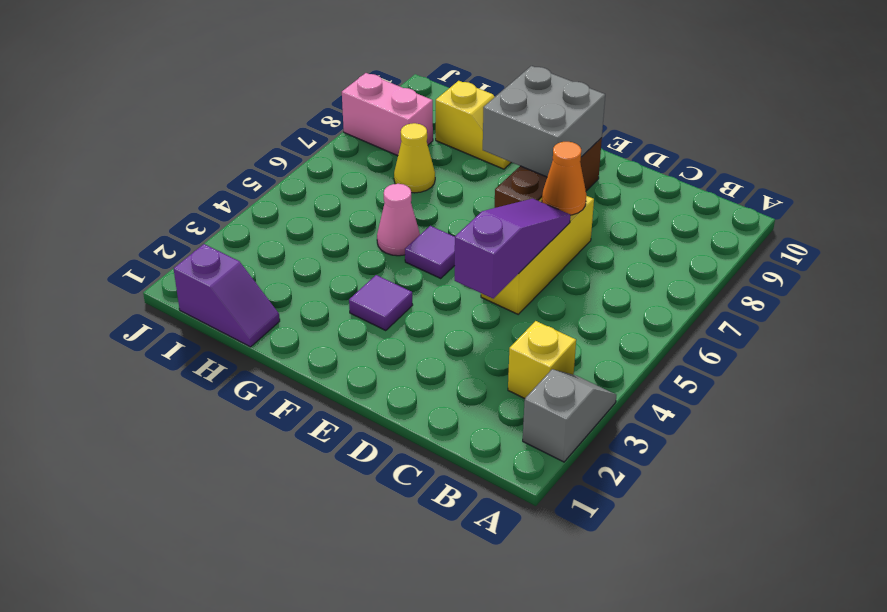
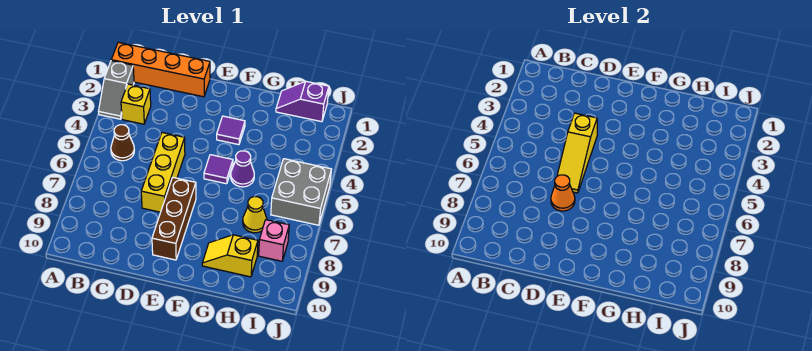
none -> orange 1x4 brick [111,42,210,97]
none -> brown 1x1 cone [111,125,134,161]
purple 1x3 slope [455,199,570,298] -> yellow 1x3 slope [557,113,597,193]
grey 2x2 brick [483,66,605,177] -> grey 2x2 brick moved to [271,159,332,225]
pink 1x1 cone [377,184,420,256] -> purple 1x1 cone [231,151,254,187]
pink 1x2 brick [342,73,433,156] -> pink 1x1 brick [259,220,289,261]

